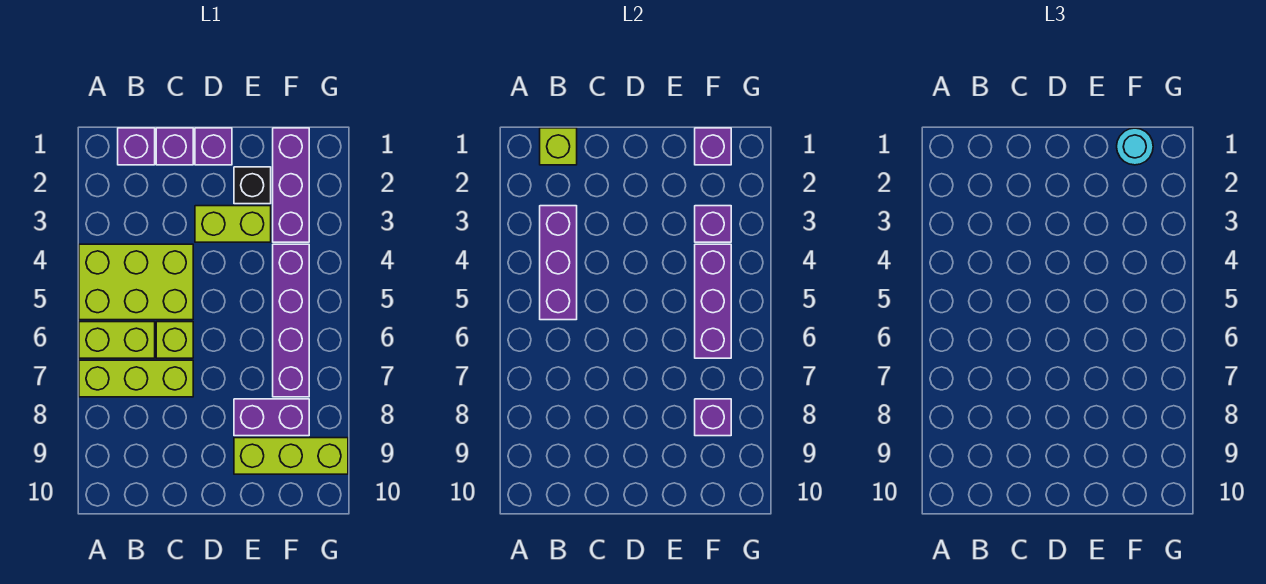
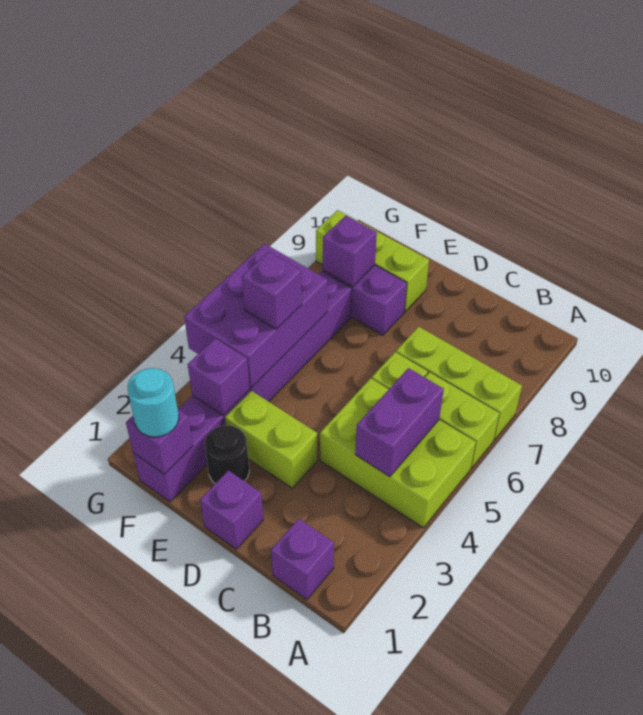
lime 1x1 brick [540,128,577,165] -> none
purple 1x3 brick [540,206,577,320] -> purple 1x2 brick [355,368,444,477]
purple 1x1 brick [156,128,193,165] -> purple 1x1 brick moved to [242,252,302,329]
black 1x1 brick [234,167,271,204] -> black 1x1 round brick [205,425,249,484]
purple 1x3 brick [695,244,731,358] -> purple 2x3 brick [184,244,328,388]

